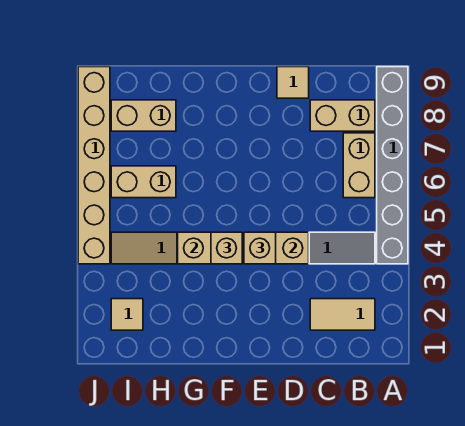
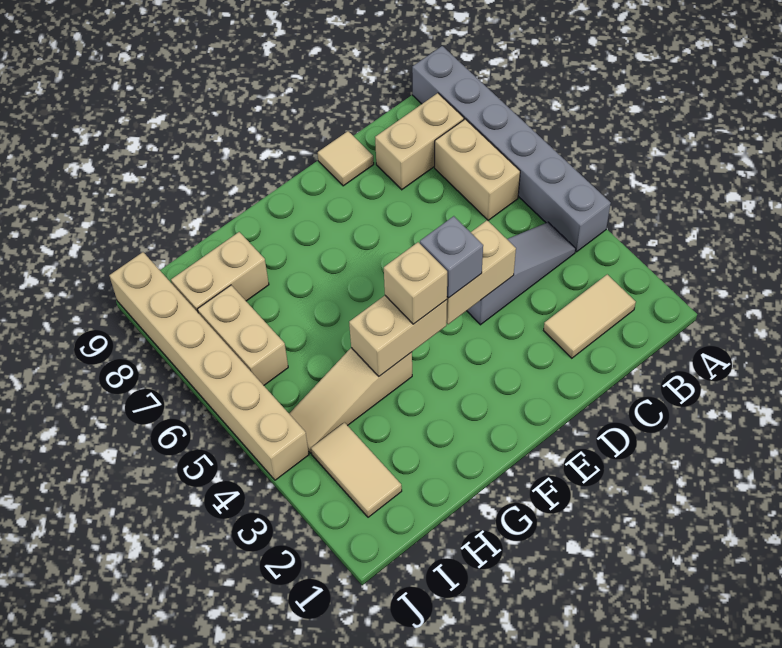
tan 1x1 brick [244,232,276,264] -> grey 1x1 brick [420,216,483,298]
tan 1x2 brick [111,166,176,198] -> tan 1x2 brick turned to [198,285,288,385]
tan 1x1 tile [111,299,143,330] -> tan 1x2 tile [311,423,402,517]

